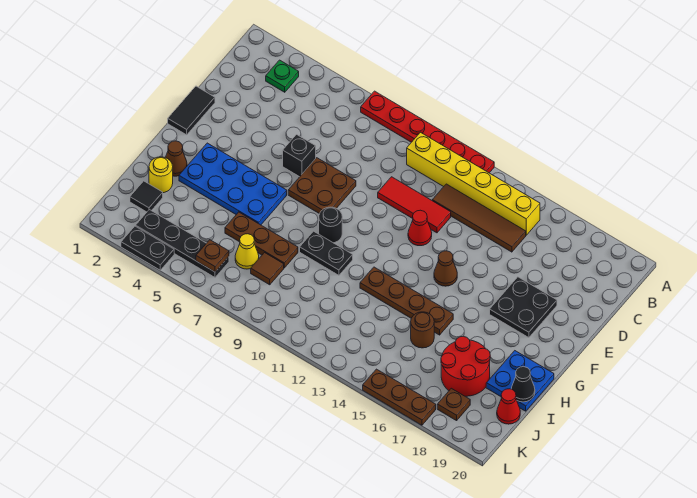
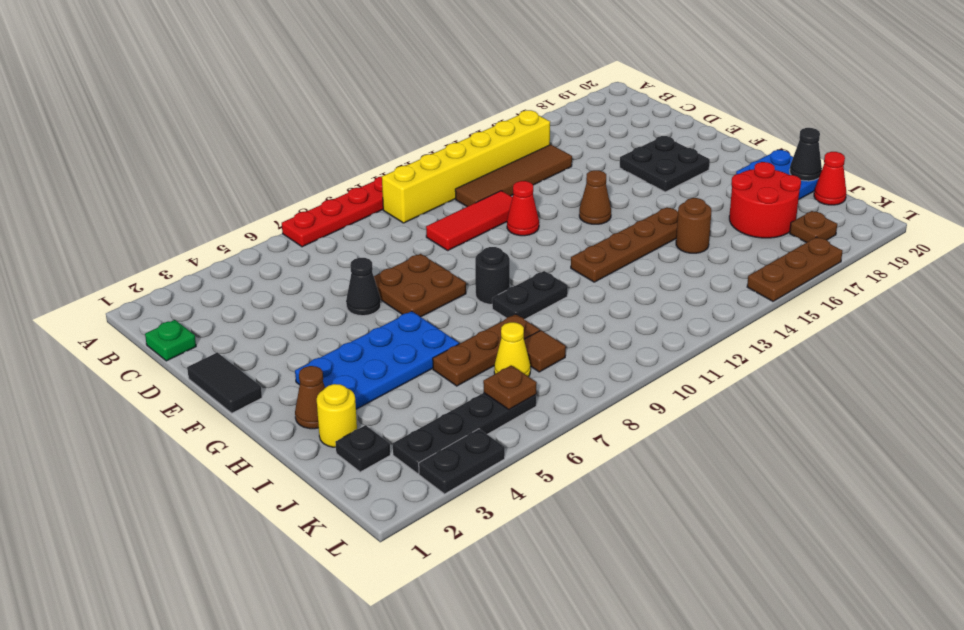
green 1x1 plate [266,60,299,92] -> green 1x1 plate moved to [145,320,196,361]
black 1x1 brick [283,135,316,177] -> black 1x1 cone [346,258,381,316]
black 1x1 tile [130,181,163,212] -> black 1x1 plate [335,425,390,472]

